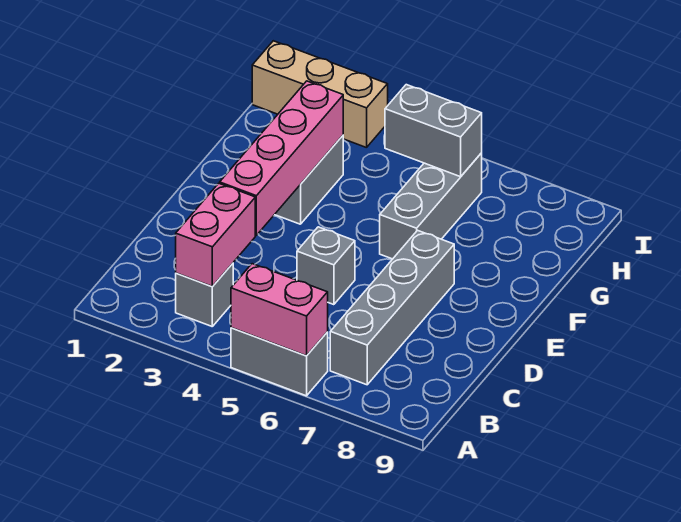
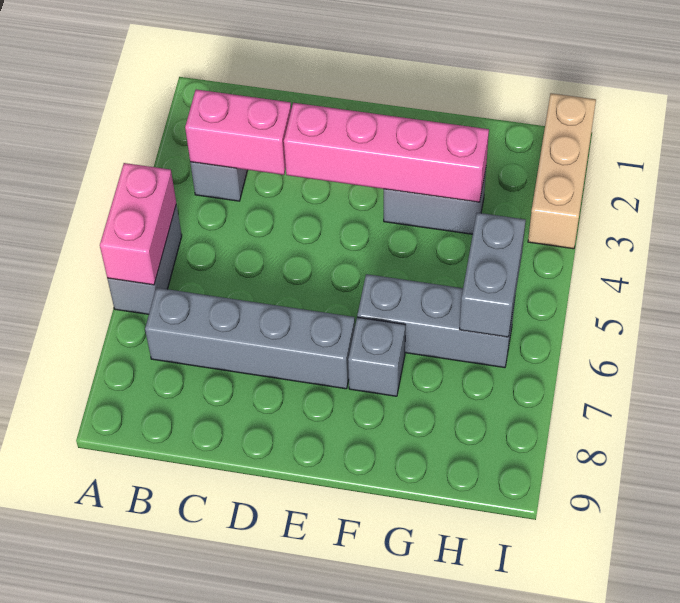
grey 1x1 brick [297,227,355,305] -> grey 1x1 brick moved to [348,317,405,396]

